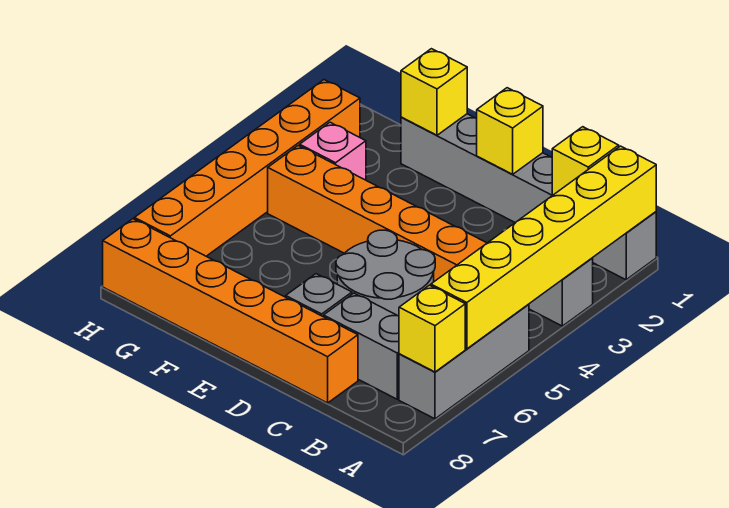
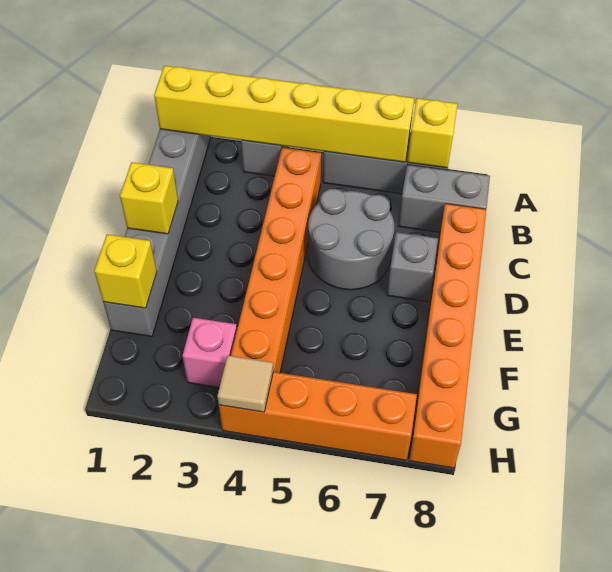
yellow 1x1 brick [552,127,619,195] -> none
grey 1x2 brick [324,293,399,399] -> grey 1x2 brick turned to [398,165,490,232]
orange 1x6 brick [134,80,360,256] -> orange 1x4 brick [219,372,417,460]
none -> tan 1x1 tile [217,356,273,412]

